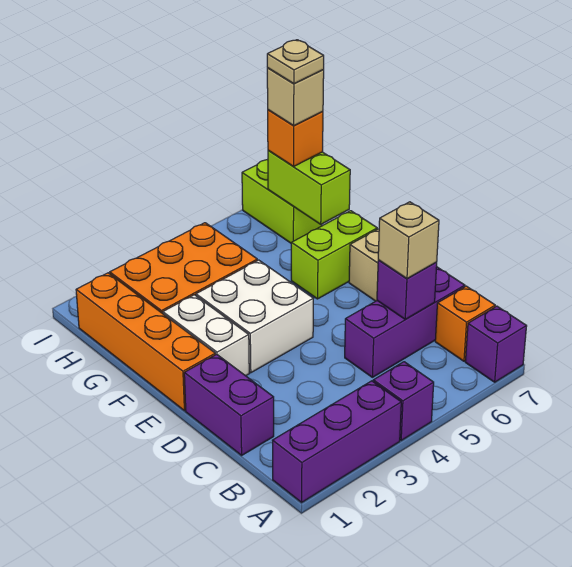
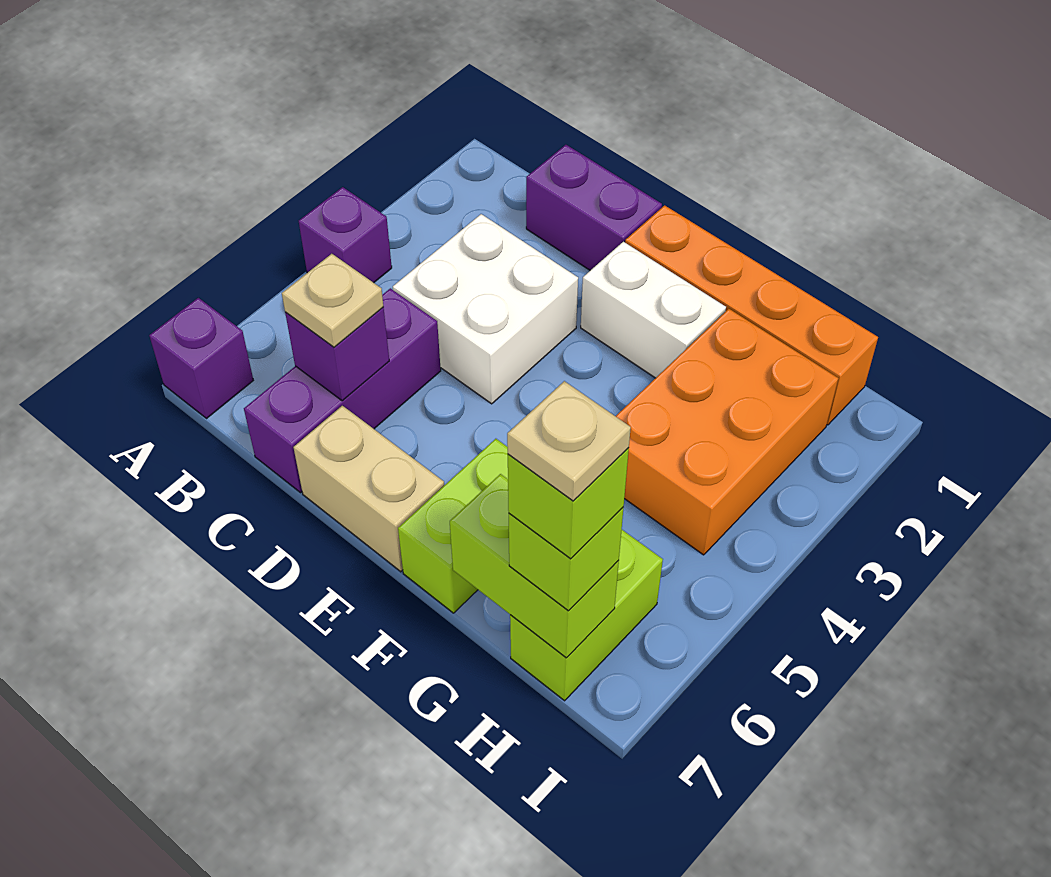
purple 1x3 brick [272,381,401,502] -> none
orange 1x1 brick [435,286,495,361] -> none
tan 1x1 brick [378,202,439,278] -> tan 1x1 plate [282,254,383,347]
white 2x2 brick [196,260,313,373] -> white 2x2 brick moved to [393,214,578,404]
lime 1x2 brick [242,160,322,243] -> lime 1x2 brick turned to [510,530,663,701]
orange 1x1 brick [268,110,323,167] -> lime 1x1 brick [509,508,623,611]
tan 1x1 brick [267,68,324,125] -> lime 1x1 brick [508,448,629,559]

